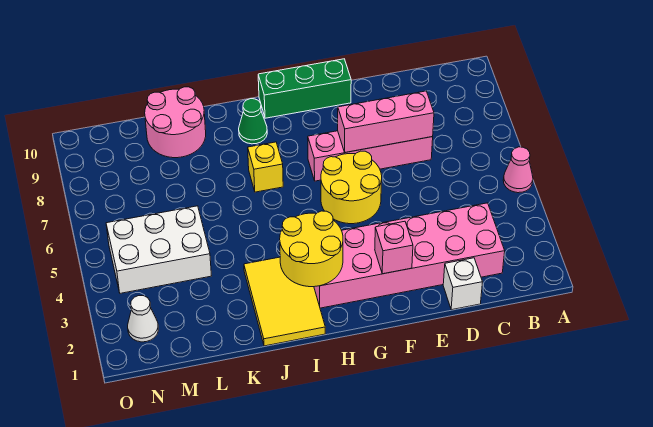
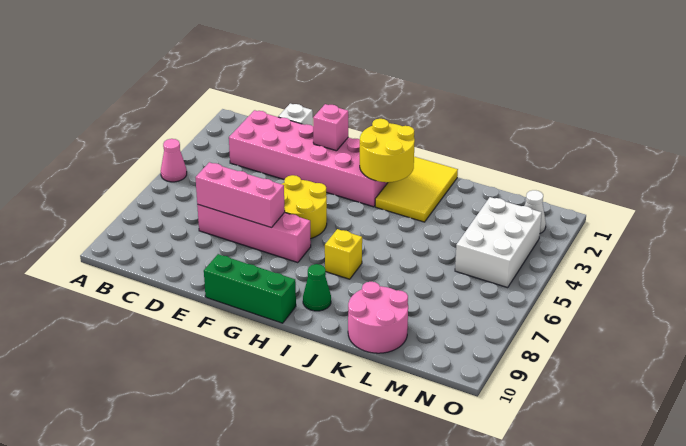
white 2x3 brick [106,206,211,293] -> white 2x3 brick turned to [455,197,542,288]

